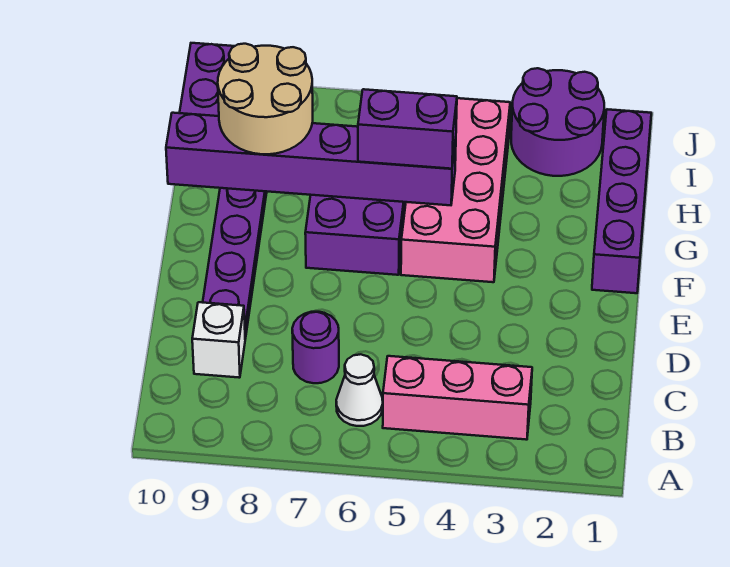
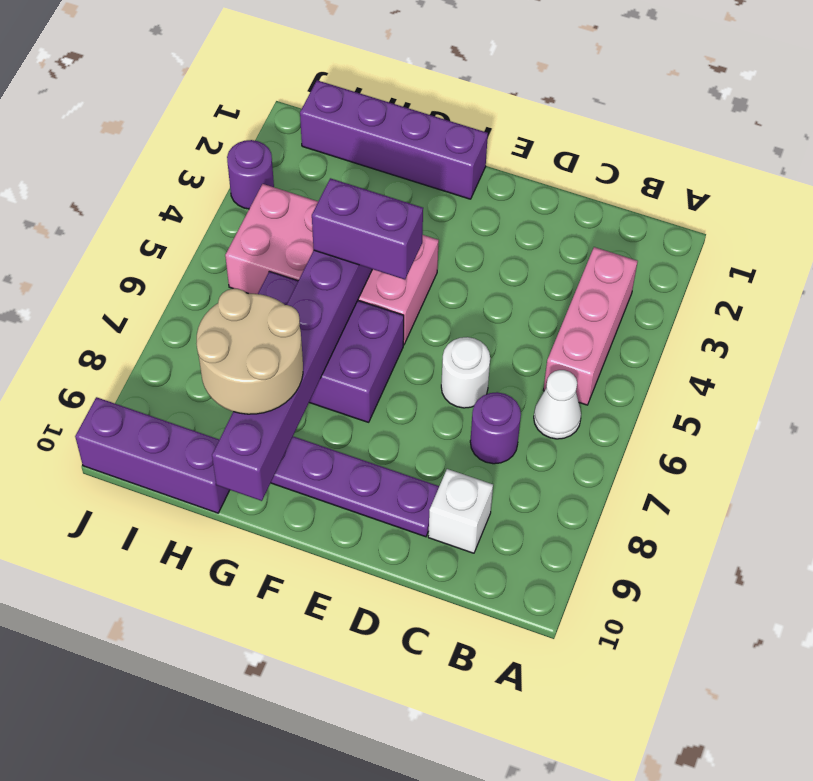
none -> white 1x1 round brick [441,337,490,408]
purple 1x2 brick [358,89,457,169] -> purple 1x2 brick turned to [312,178,423,280]
purple 2x2 round brick [511,68,604,176] -> purple 1x1 round brick [227,140,274,209]

